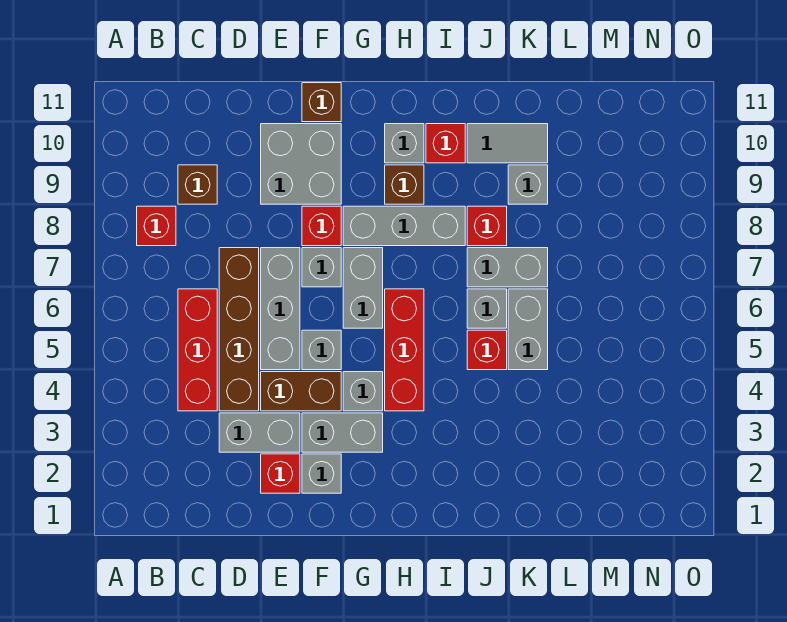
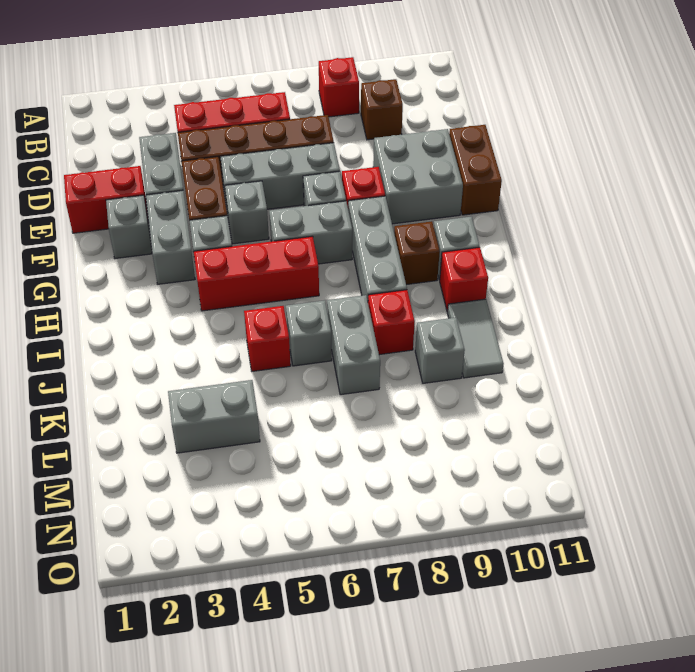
red 1x1 brick [261,454,300,493] -> red 1x2 brick [64,166,148,233]
brown 1x1 brick [302,83,341,122] -> brown 1x2 brick [449,125,502,215]
grey 1x2 brick [508,289,548,370] -> grey 1x2 brick moved to [168,380,260,453]

